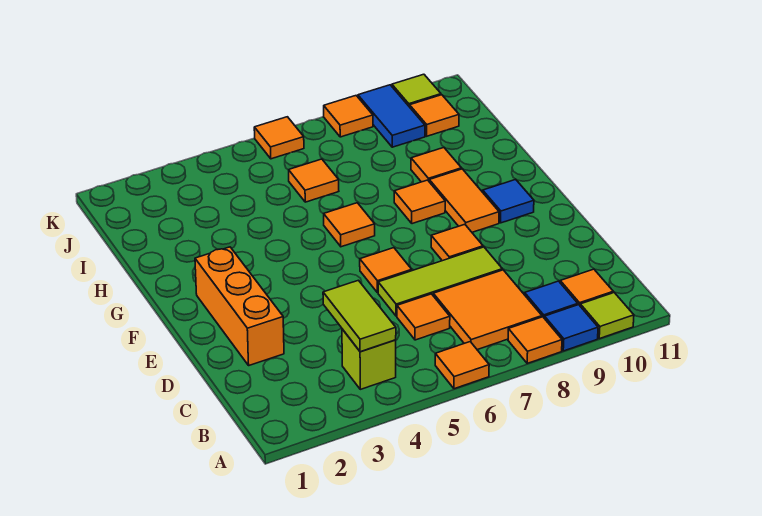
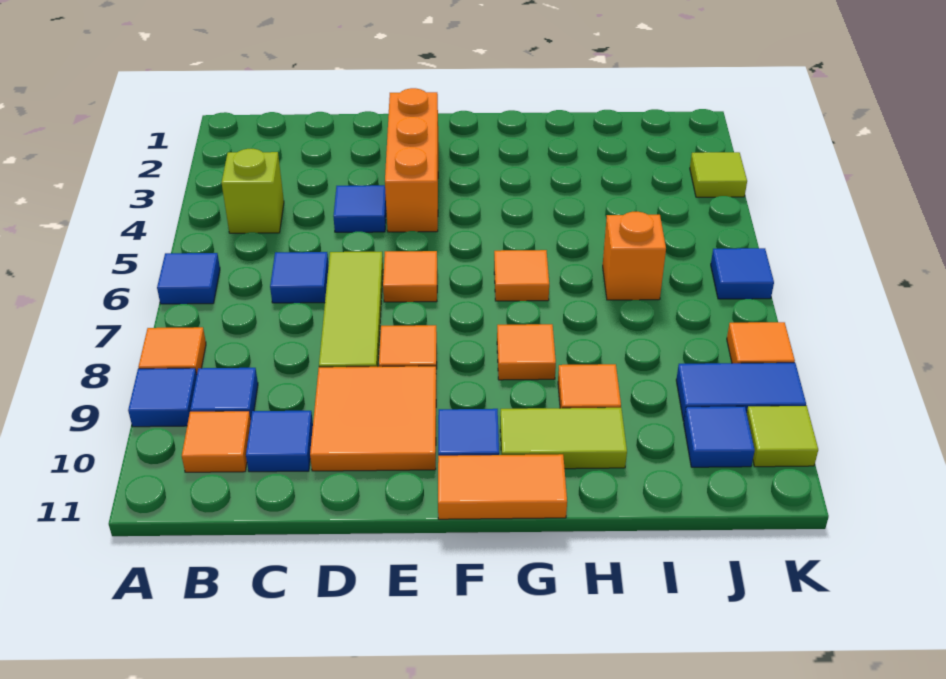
orange 1x1 tile [435,342,489,389] -> blue 1x1 tile [157,253,220,304]
lime 1x1 tile [580,293,634,339] -> lime 1x1 tile moved to [690,152,747,197]
lime 1x2 tile [323,280,396,352] -> lime 1x2 tile moved to [500,408,627,469]
orange 2x2 tile [433,270,542,350] -> orange 2x2 tile moved to [310,366,436,471]
orange 1x1 tile [397,294,450,340] -> blue 1x1 tile [270,252,329,303]
none -> blue 1x1 tile [246,411,313,472]
orange 1x3 brick [195,247,284,365] -> orange 1x3 brick turned to [385,88,438,232]
none -> blue 1x1 tile [333,185,386,232]
orange 1x2 tile [429,169,499,232] -> orange 1x2 tile moved to [438,454,567,519]
orange 1x1 tile [289,159,339,202] -> orange 1x1 brick [603,212,666,300]
orange 1x1 tile [410,95,459,136] -> blue 1x1 tile [684,406,755,467]
orange 1x1 tile [254,117,304,159] -> blue 1x1 tile [711,248,774,299]

